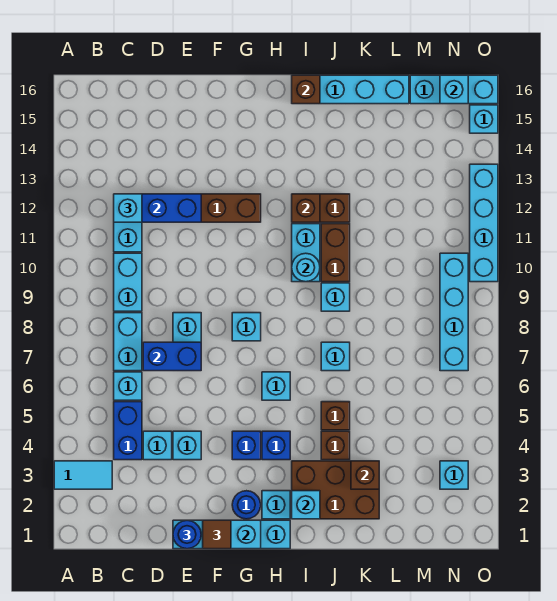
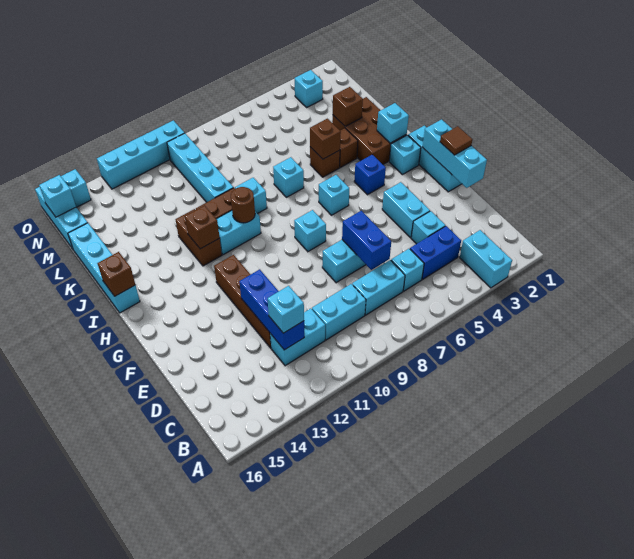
cyan 1x2 tile [54,461,112,489] -> cyan 1x2 brick [460,230,512,288]
blue 1x1 round brick [173,520,201,549] -> none
cyan 1x1 brick [173,431,201,460] -> cyan 1x2 brick [382,182,430,238]
blue 1x1 round brick [232,491,261,519] -> none
blue 1x1 brick [232,431,261,460] -> none
cyan 1x1 round brick [292,253,320,282] -> brown 1x1 round brick [231,187,255,223]
none -> brown 1x1 brick [310,118,341,159]
cyan 1x4 brick [440,253,468,371] -> cyan 1x4 brick turned to [167,133,234,202]

